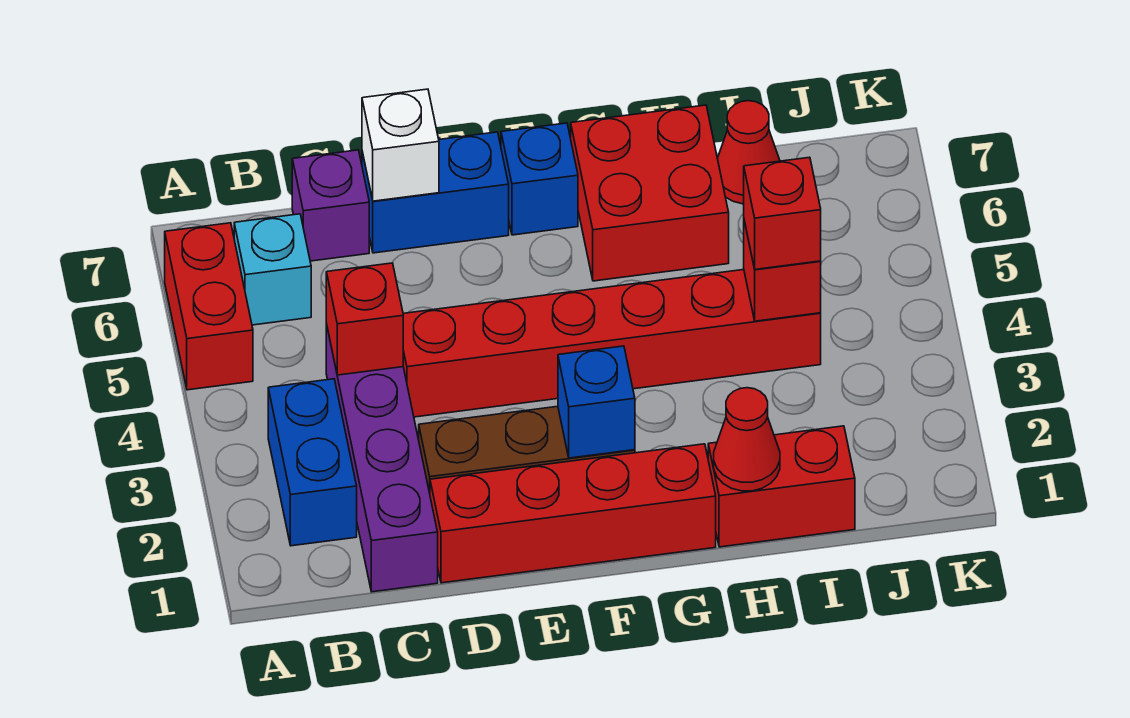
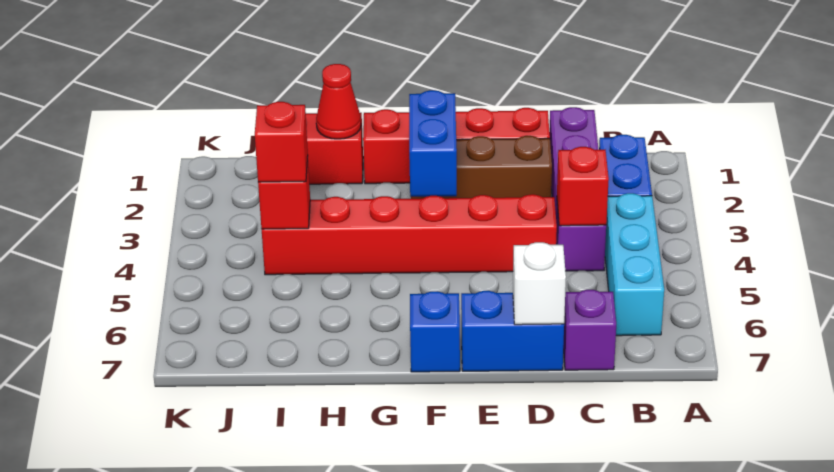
red 1x2 brick [165,223,253,390] -> none
cyan 1x1 brick [234,214,311,325] -> cyan 1x3 brick [605,193,664,336]
blue 1x1 brick [558,346,635,458] -> blue 1x2 brick [409,90,457,197]
red 2x2 brick [571,105,729,281] -> none
red 1x1 cone [717,101,780,204] -> none

